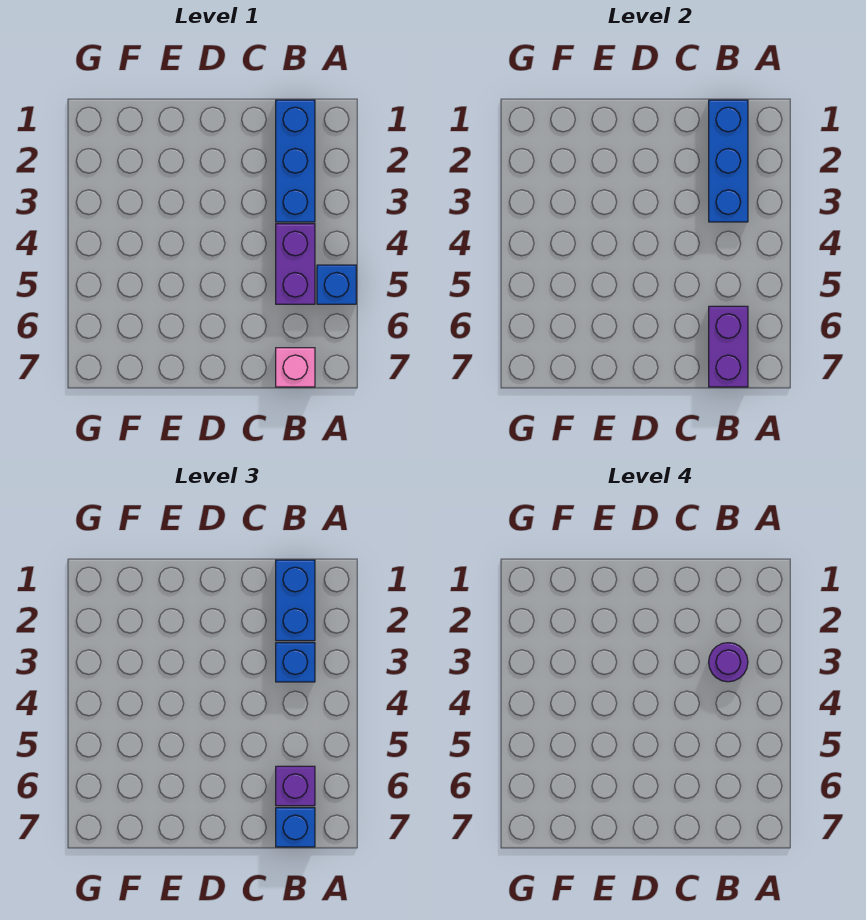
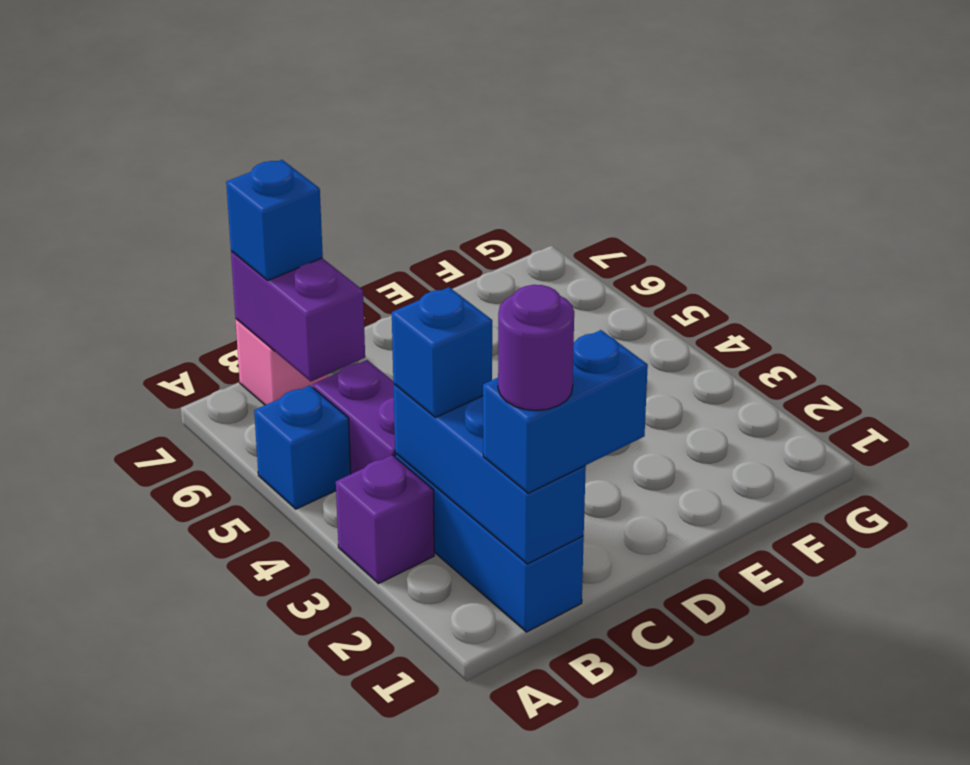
blue 1x2 brick [276,560,315,641] -> blue 1x2 brick turned to [483,330,648,493]
purple 1x1 round brick [709,643,748,682] -> purple 1x1 round brick moved to [498,285,574,410]
purple 1x1 brick [276,766,315,806] -> purple 1x1 brick moved to [336,455,434,584]

